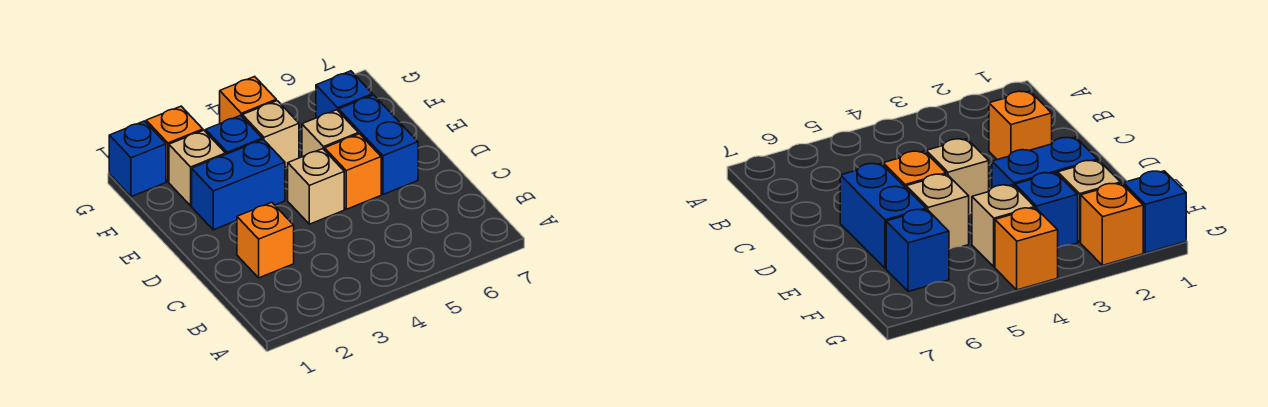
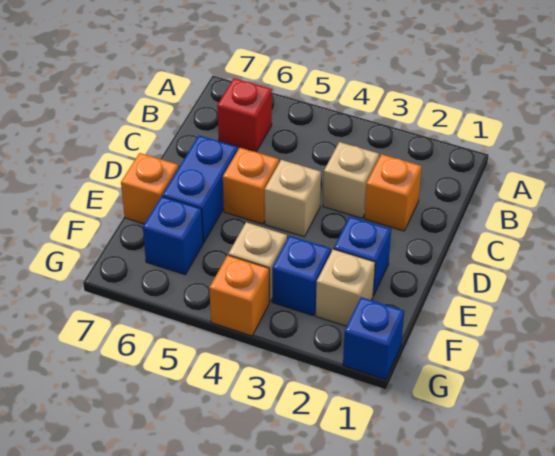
none -> red 1x1 brick [217,78,272,152]
blue 1x2 brick [192,139,285,230] -> blue 1x1 brick [334,217,391,296]
tan 1x1 brick [302,110,358,157] -> tan 1x1 brick moved to [323,142,379,218]
orange 1x1 brick [146,106,203,182] -> orange 1x1 brick moved to [121,153,179,224]

